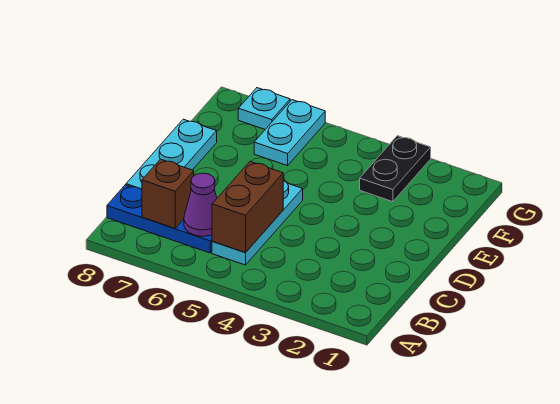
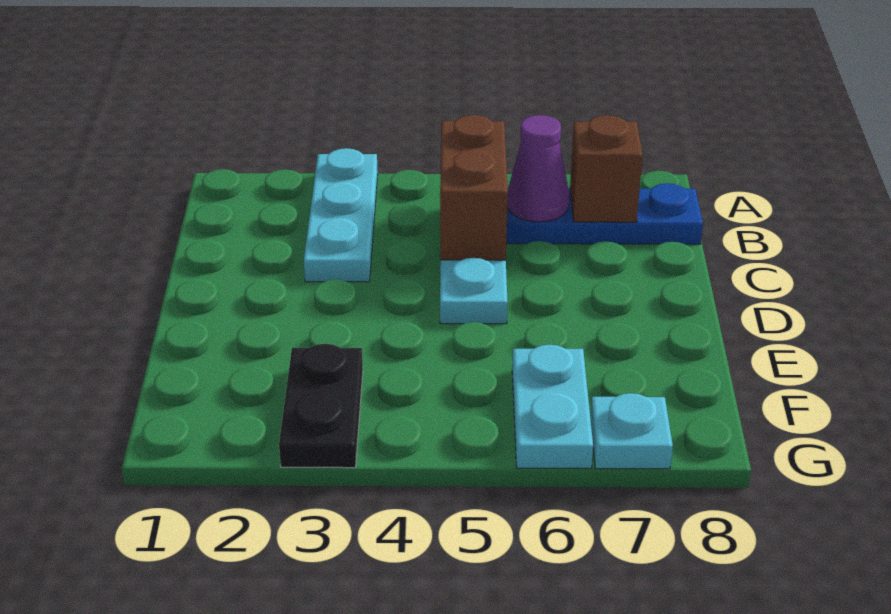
cyan 1x3 plate [126,119,217,189] -> cyan 1x3 plate moved to [304,148,378,282]

